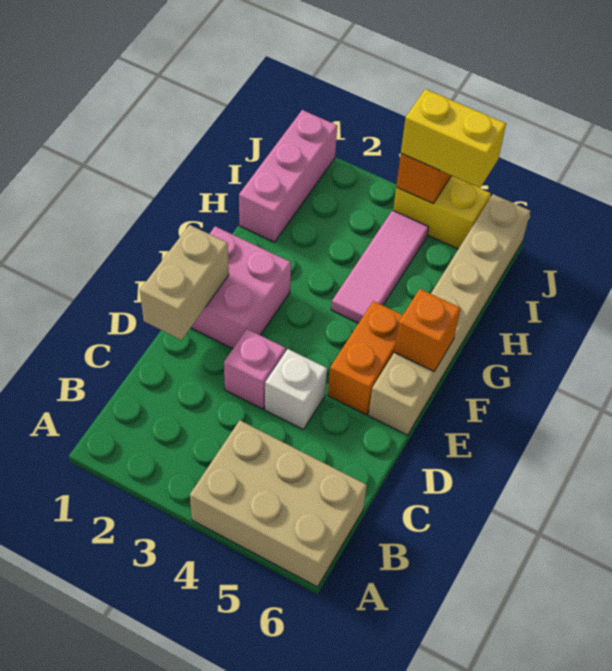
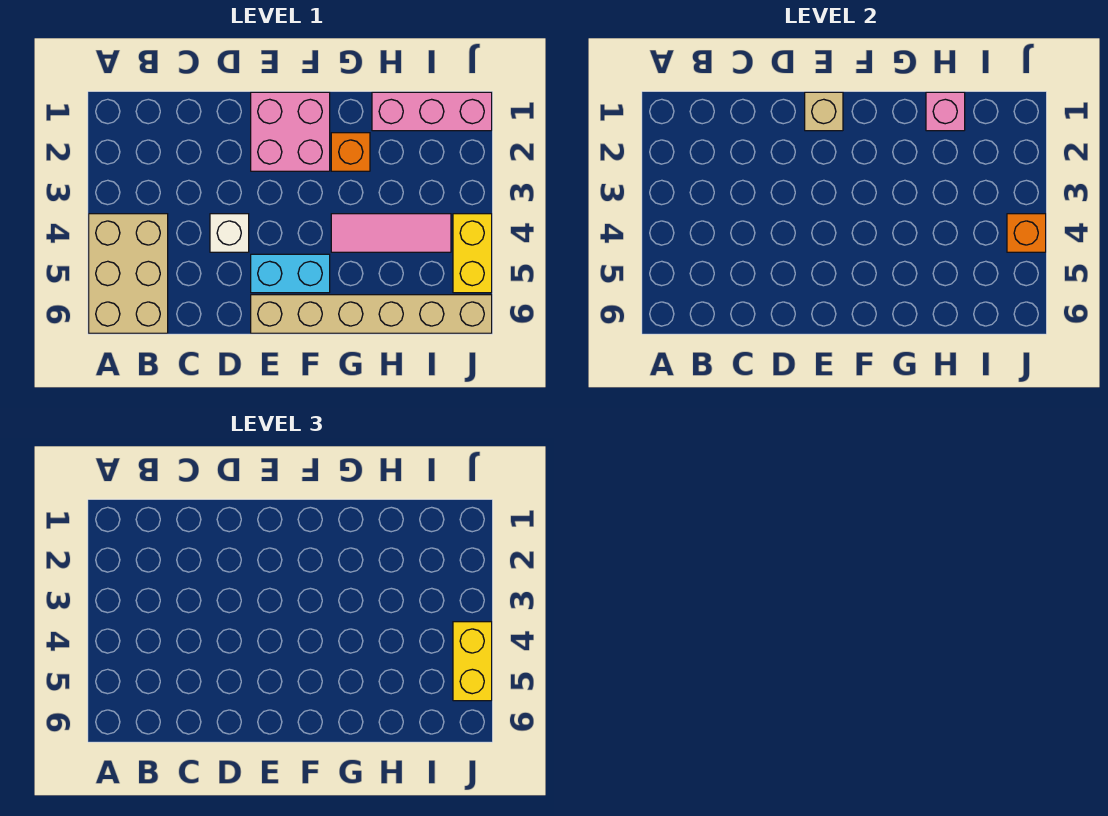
tan 1x2 brick [140,225,229,340] -> tan 1x1 brick [805,92,843,131]
pink 1x1 brick [224,329,286,409] -> pink 1x1 brick moved to [926,92,965,131]
orange 1x2 brick [328,301,403,414] -> cyan 1x2 brick [251,254,330,293]
orange 1x1 brick [394,289,461,371] -> orange 1x1 brick moved to [331,133,370,171]

